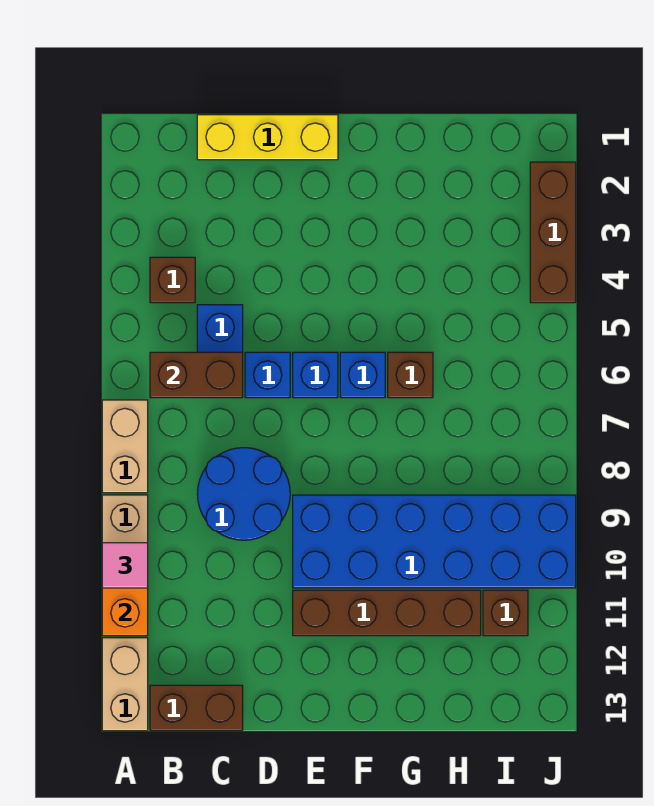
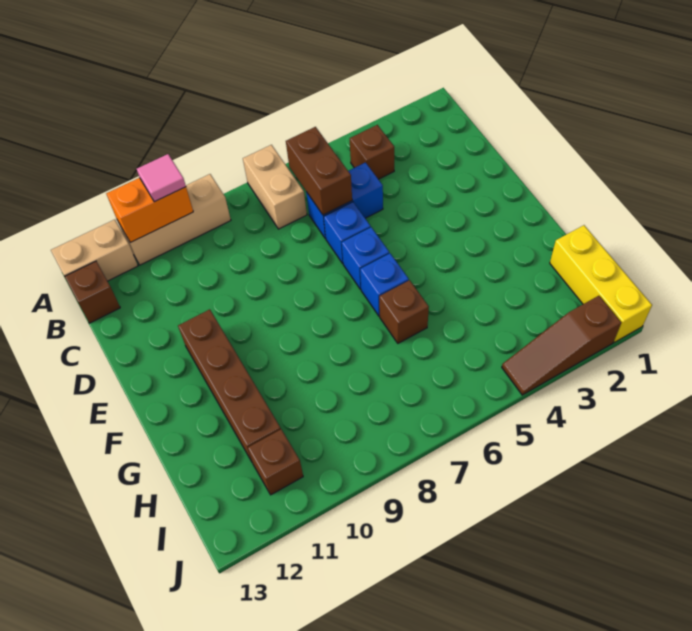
tan 1x2 brick [102,400,148,493] -> tan 1x2 brick turned to [243,145,307,229]
brown 1x2 brick [150,685,243,731] -> brown 1x1 brick [65,261,120,323]
yellow 1x3 brick [197,115,338,160] -> yellow 1x3 brick moved to [550,225,652,342]
blue 2x2 round brick [198,448,290,540] -> none
blue 2x6 brick [293,495,576,588] -> none
brown 1x3 brick [530,162,576,303] -> brown 1x3 slope [502,296,621,395]

